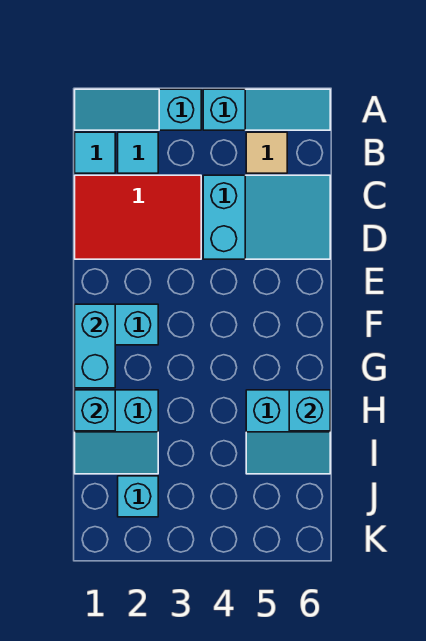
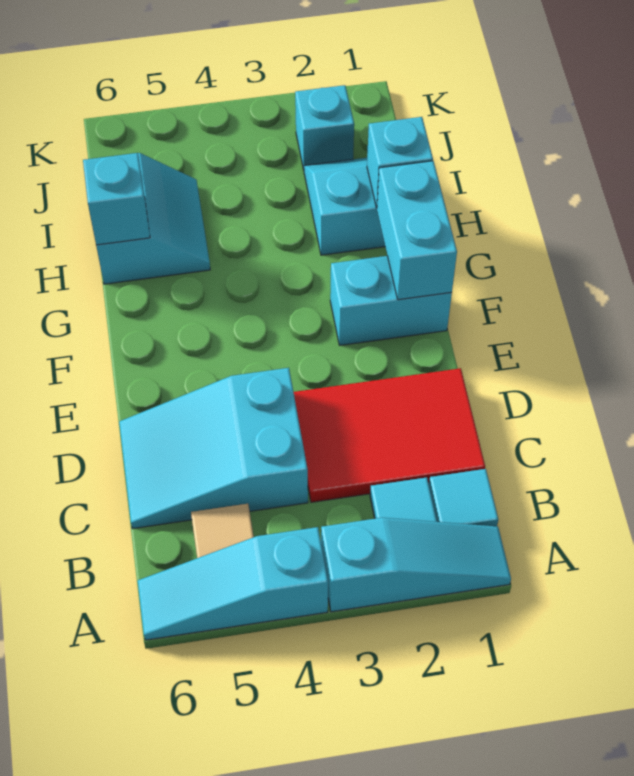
cyan 2x2 slope [246,390,330,474] -> cyan 2x2 slope turned to [96,153,210,284]

